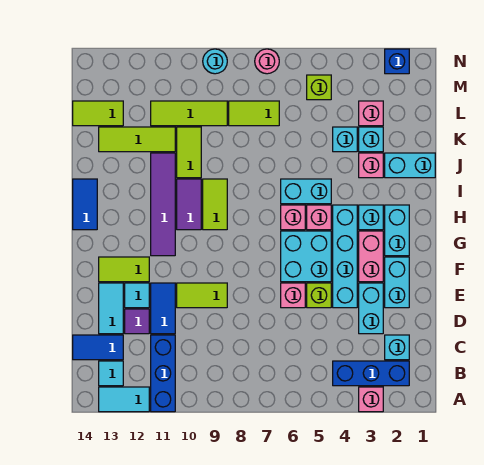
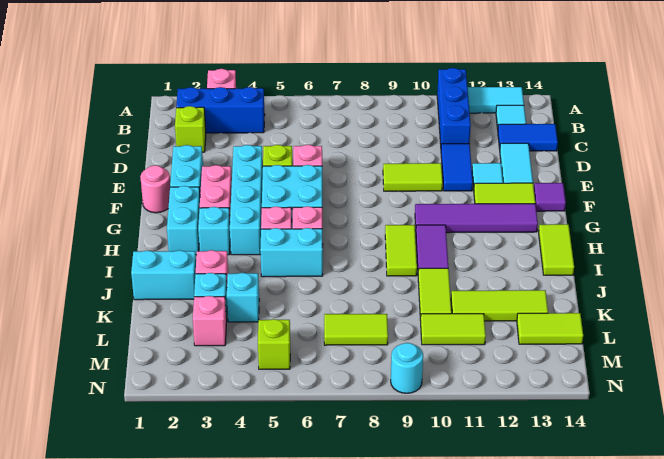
cyan 1x1 brick [385,335,409,360] -> lime 1x1 brick [175,106,206,152]
cyan 1x2 brick [359,283,383,334] -> none
purple 1x1 tile [125,309,149,334] -> purple 1x1 tile moved to [534,183,566,211]
purple 1x4 tile [151,153,175,256] -> purple 1x4 tile turned to [415,204,538,233]
blue 1x2 tile [73,179,97,230] -> lime 1x2 tile [539,224,574,275]
lime 1x3 tile [151,101,227,126] -> lime 1x2 tile [421,314,486,345]
blue 1x1 brick [385,49,409,74] -> none
pink 1x1 round brick [255,49,279,74] -> pink 1x1 round brick moved to [140,165,170,213]

